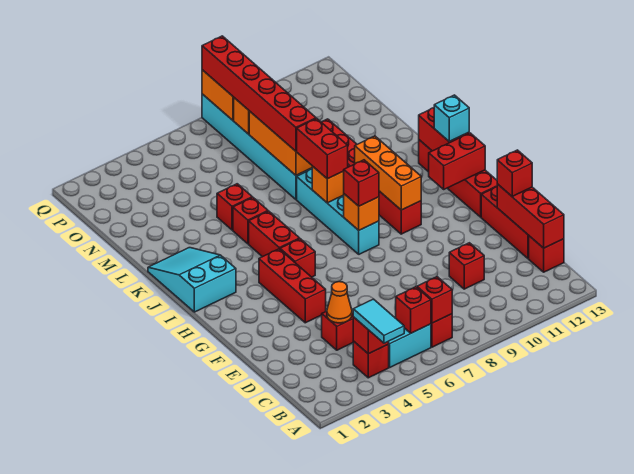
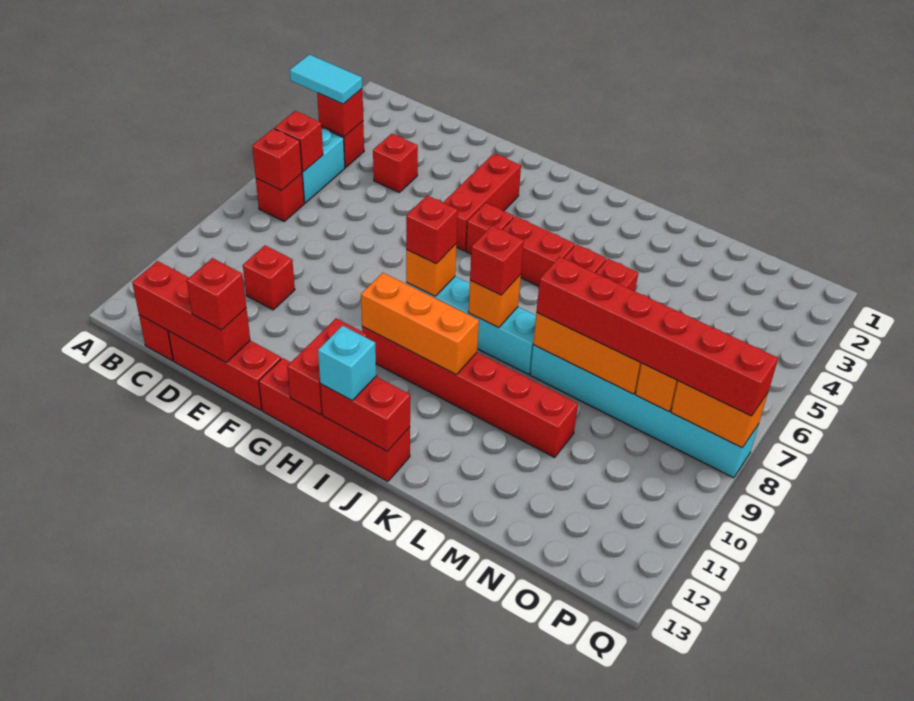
orange 1x1 cone [327,282,352,323] -> none
red 1x3 brick [259,249,326,323] -> red 1x3 brick turned to [443,154,521,251]
cyan 2x3 slope [148,248,236,312] -> none
red 1x2 brick [297,119,348,179] -> red 1x1 brick [470,225,524,295]

